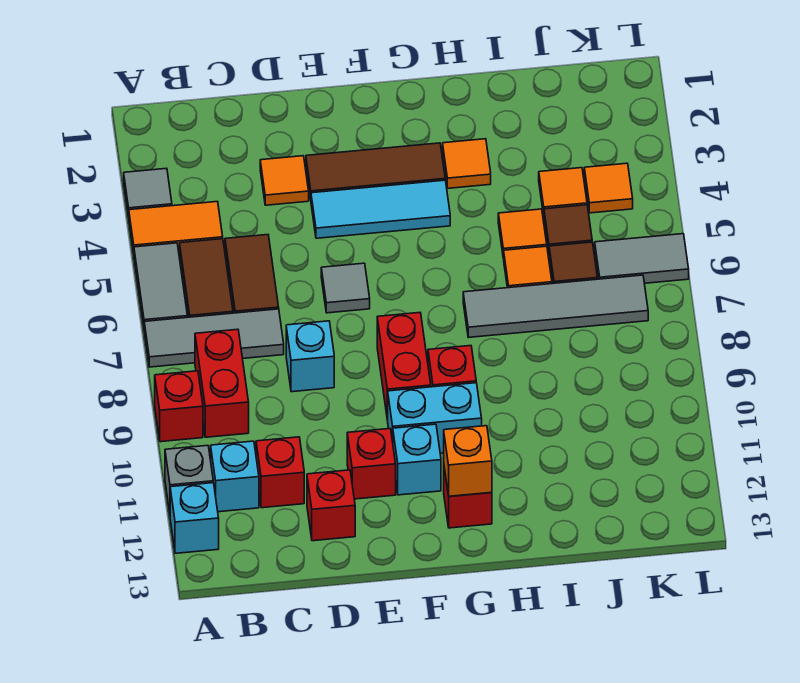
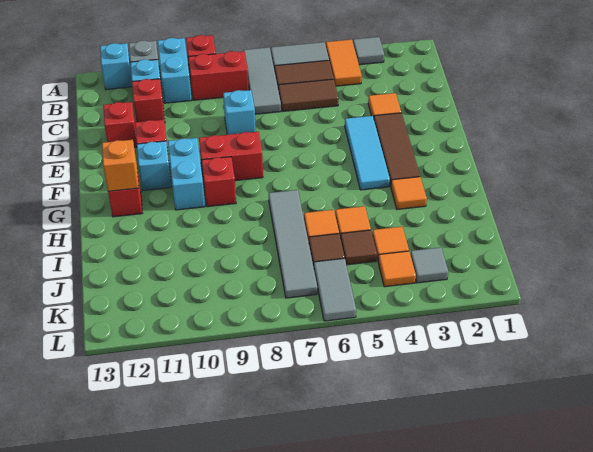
none -> cyan 1x2 brick [158,38,192,103]
grey 1x1 tile [321,263,370,313] -> grey 1x1 tile moved to [410,247,448,283]

